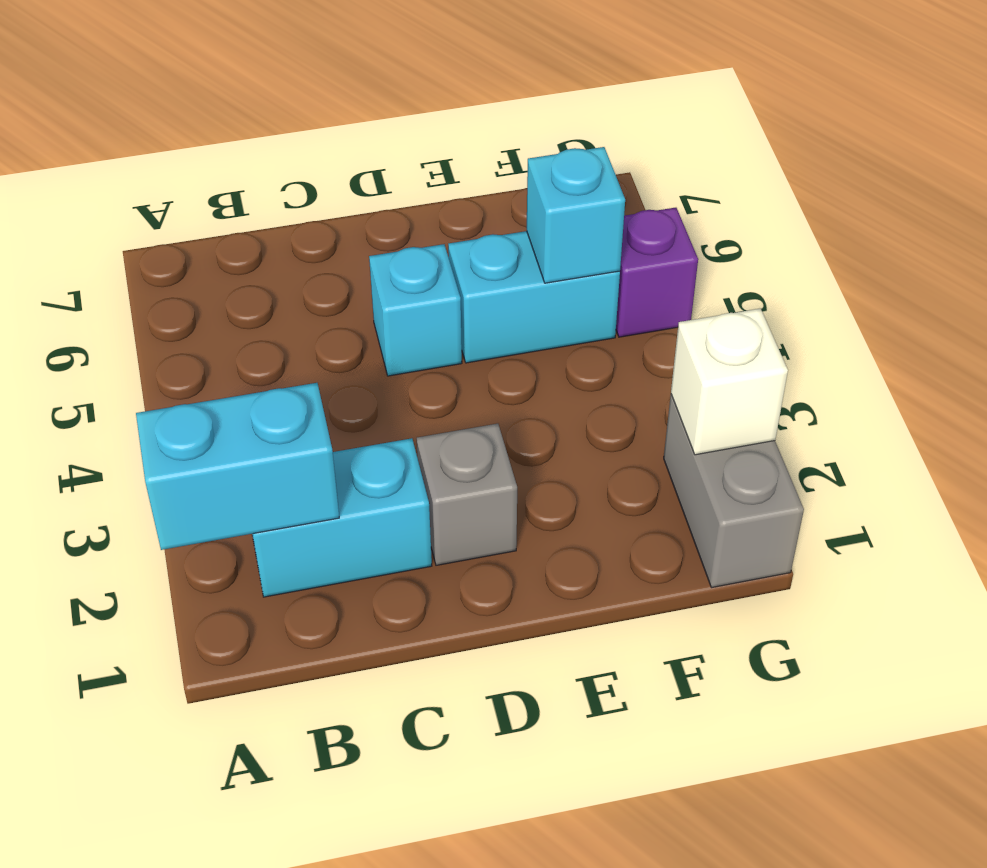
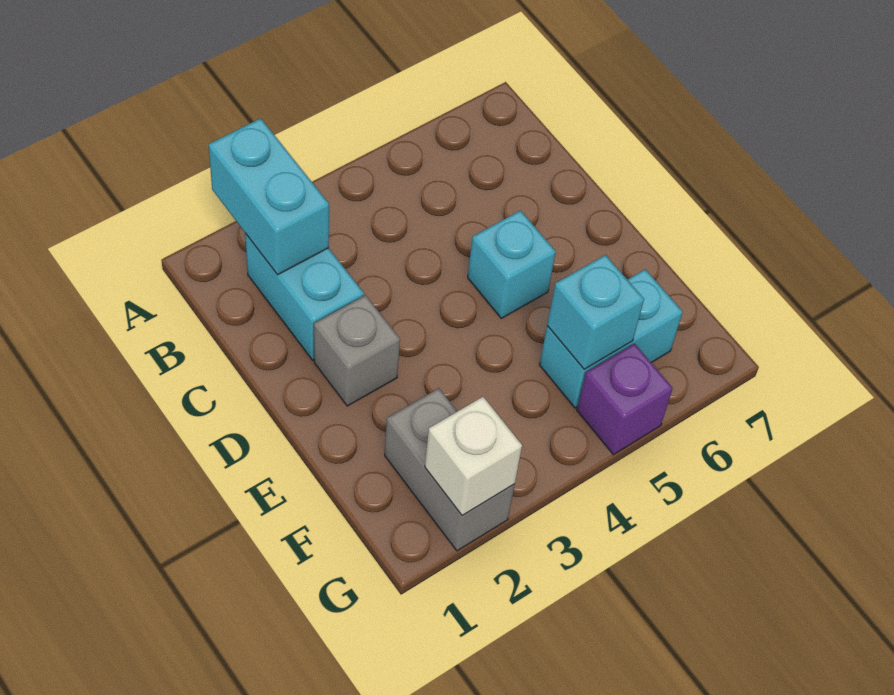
cyan 1x2 brick [448,231,620,363] -> cyan 1x2 brick turned to [540,269,683,408]
grey 1x2 brick [664,395,804,588] -> grey 1x2 brick turned to [385,388,515,551]

